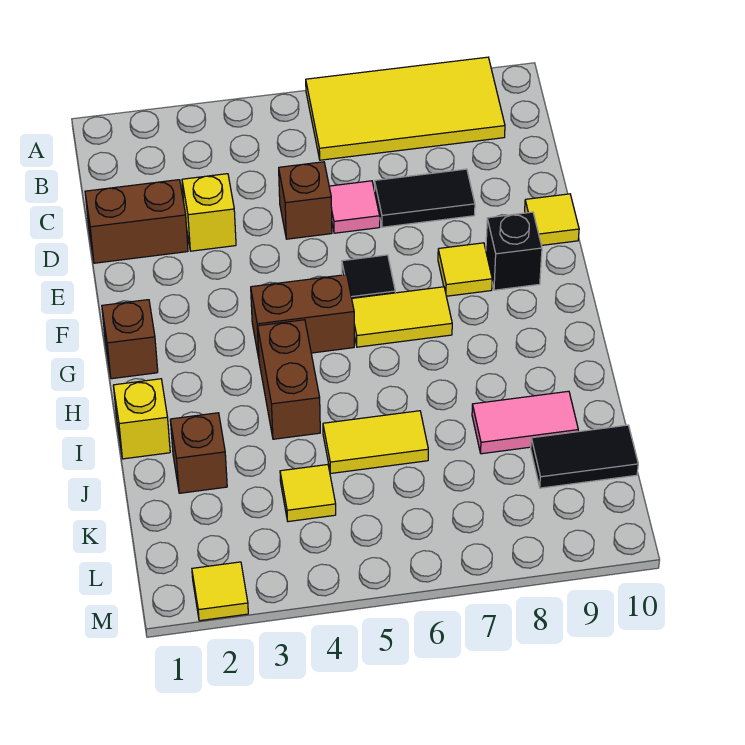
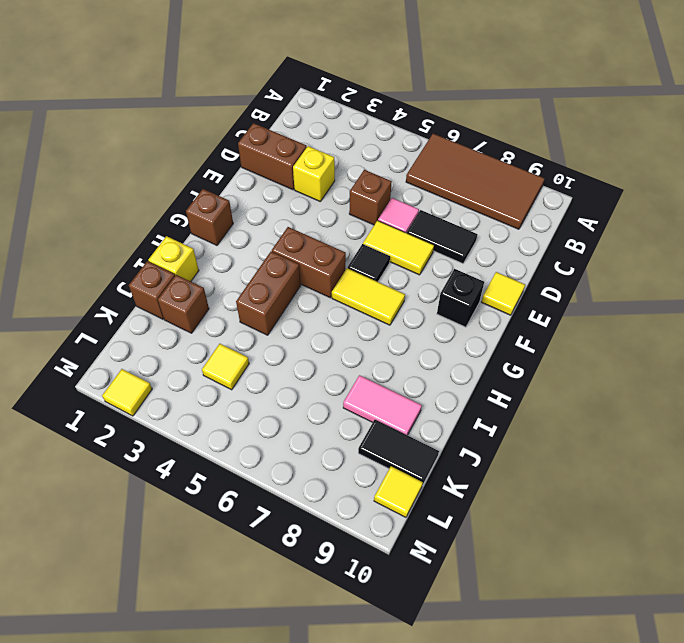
yellow 2x4 tile [306,57,505,160] -> brown 2x4 tile [406,134,545,229]
yellow 1x1 tile [438,243,492,296] -> yellow 1x1 tile moved to [374,466,423,517]
none -> brown 1x1 brick [129,261,175,319]
yellow 1x2 tile [323,411,428,473] -> yellow 1x2 tile moved to [363,221,434,275]

